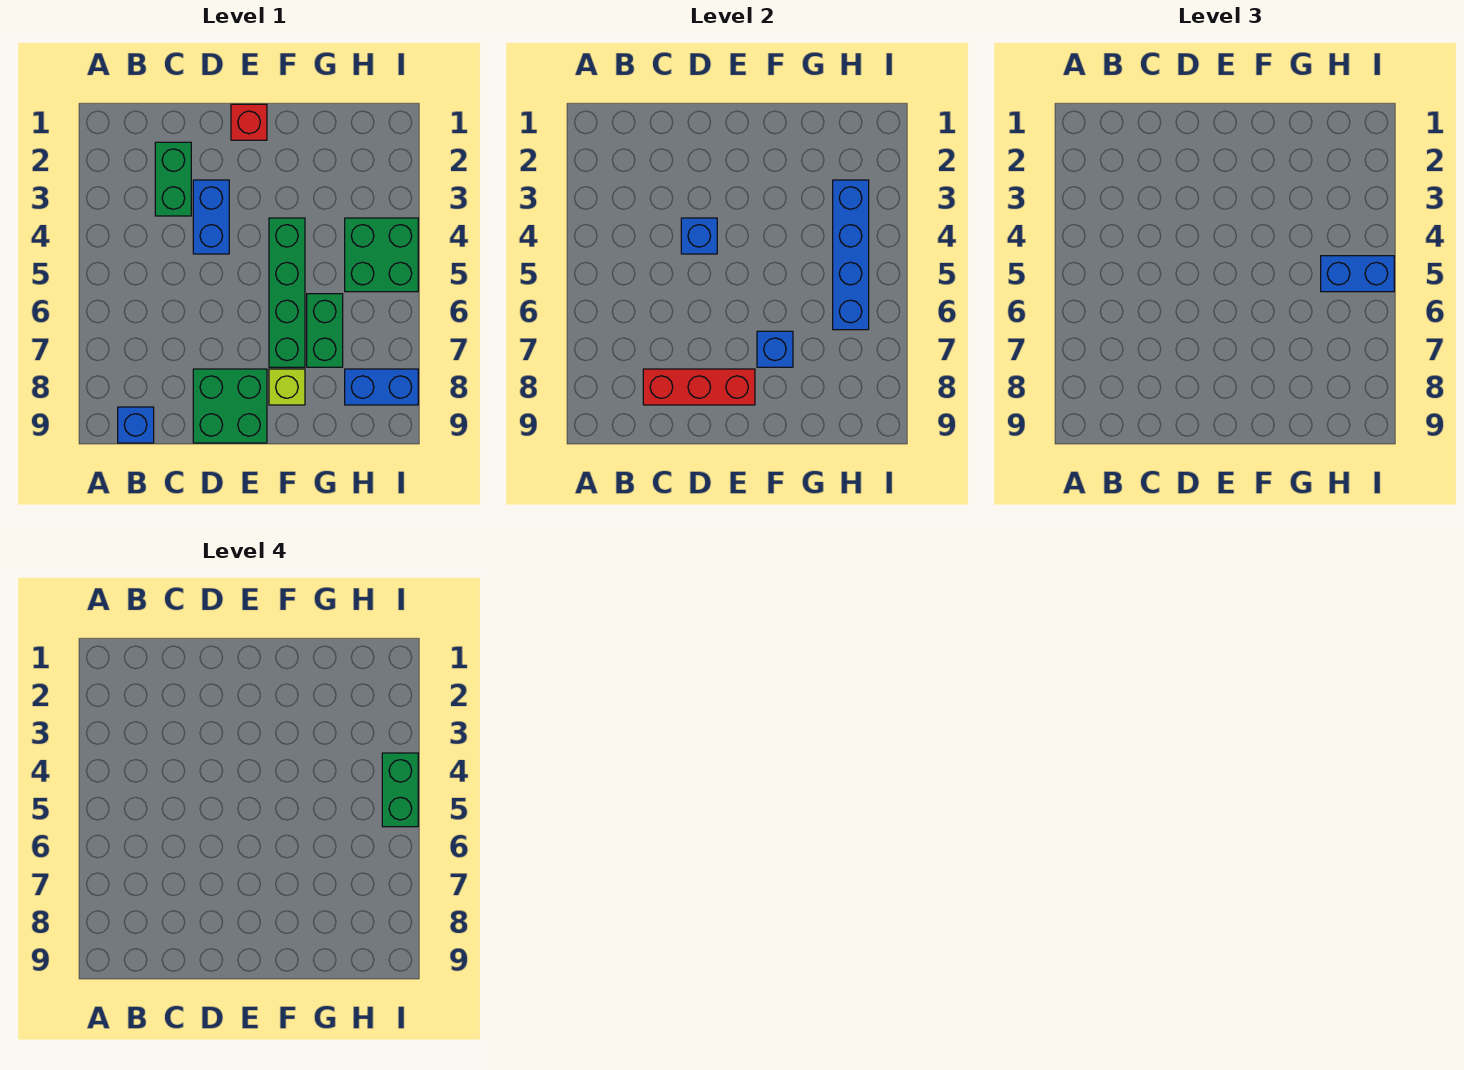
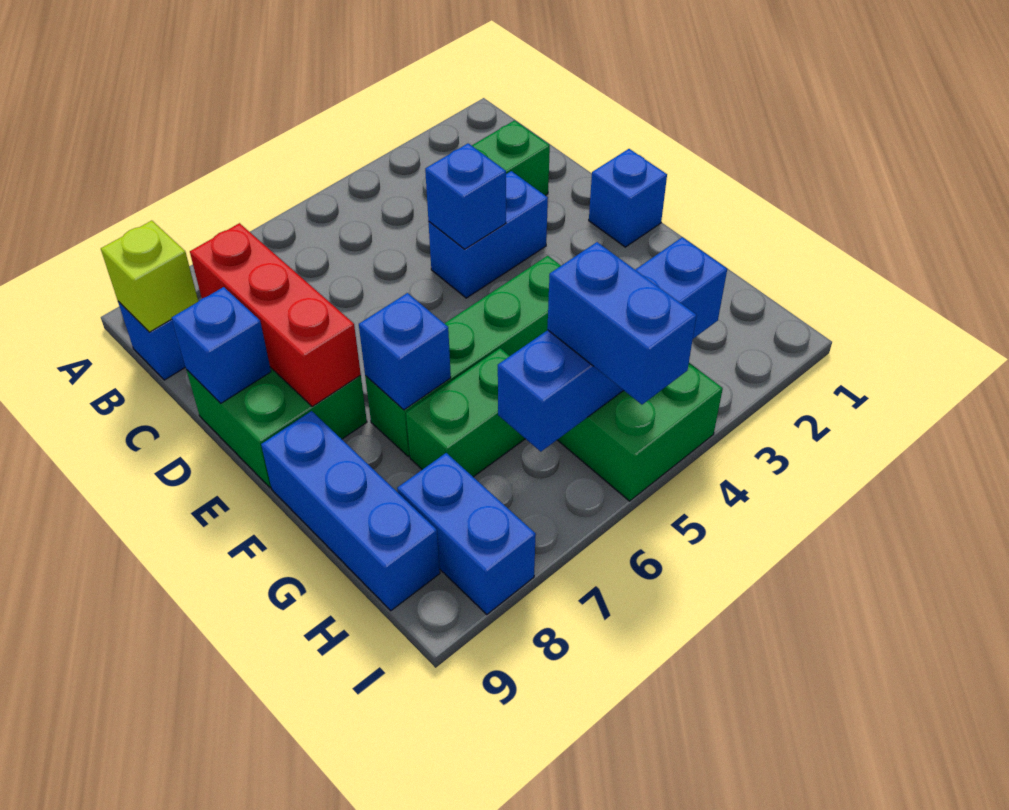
none -> blue 1x1 brick [172,287,271,403]
red 1x1 brick [231,104,267,140] -> blue 1x1 brick [589,149,667,247]
lime 1x1 brick [269,369,305,405] -> lime 1x1 brick moved to [101,221,198,332]
none -> blue 1x3 brick [261,411,440,611]
green 1x2 brick [382,753,418,827] -> none

